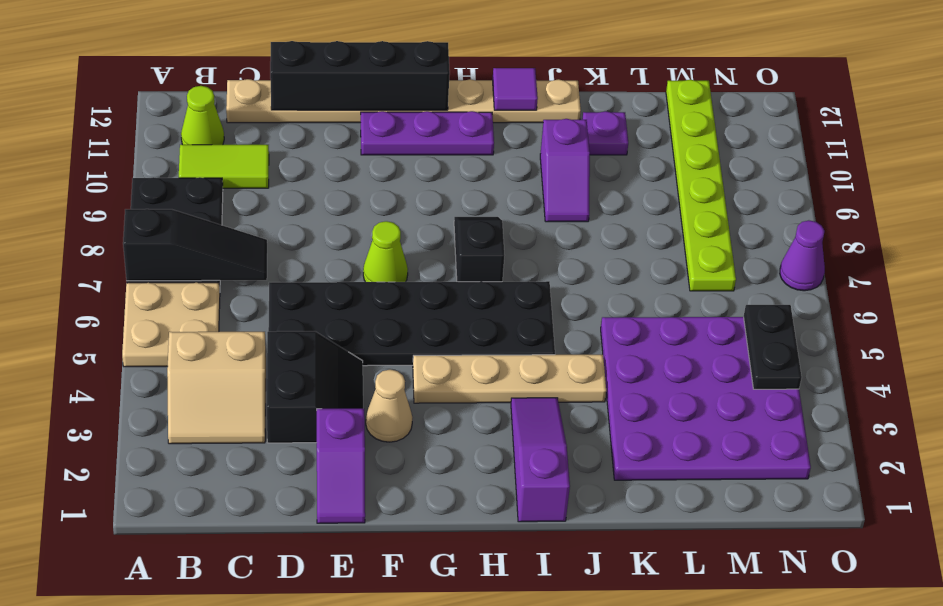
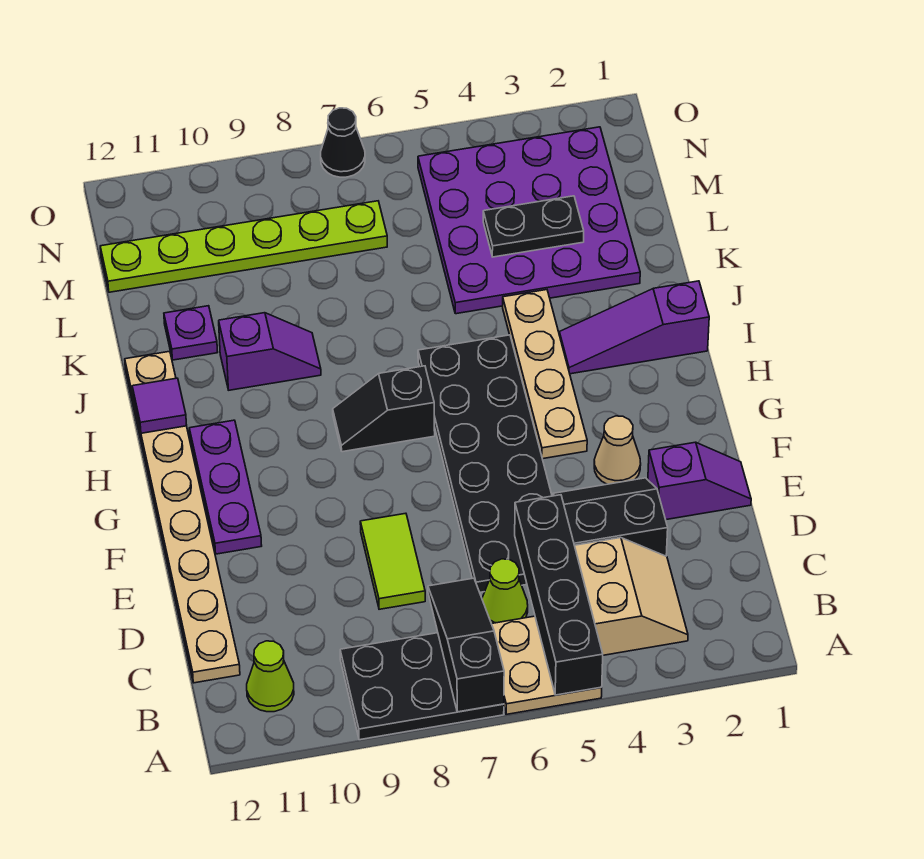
lime 1x2 tile [179,145,269,188] -> lime 1x2 tile moved to [360,513,425,609]
black 1x4 brick [270,41,450,110] -> black 1x4 brick moved to [515,495,603,695]
lime 1x1 cone [363,221,408,282] -> lime 1x1 cone moved to [482,559,528,624]
black 1x2 plate [744,305,802,389] -> black 1x2 plate moved to [483,196,584,257]
purple 1x1 cone [780,220,825,291] -> black 1x1 cone [321,108,365,177]

